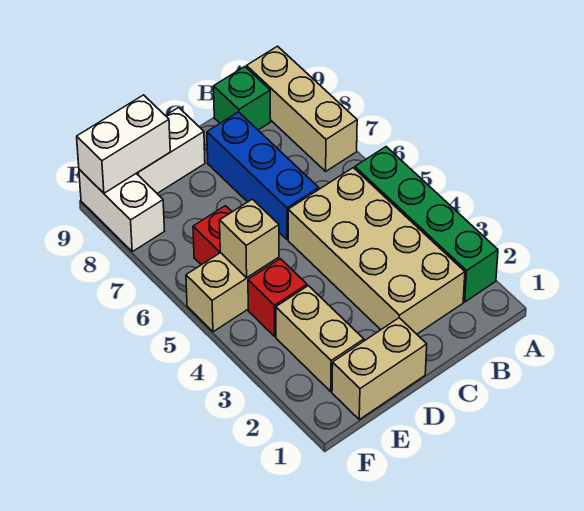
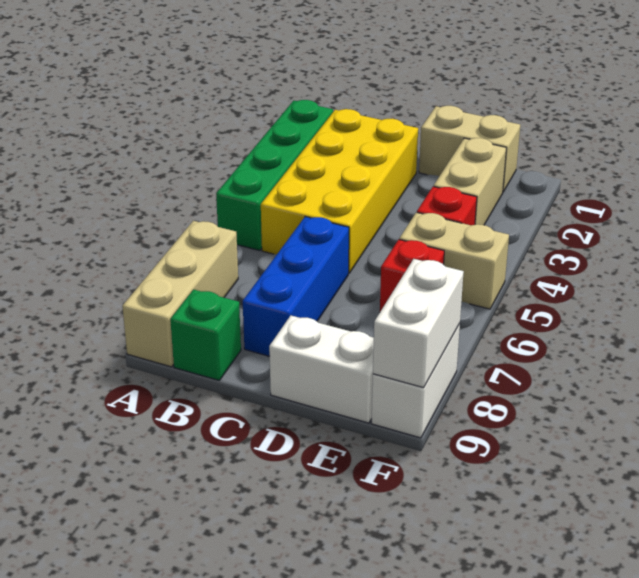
tan 2x4 brick [288,168,465,334] -> yellow 2x4 brick [261,109,418,273]
tan 1x1 brick [220,199,279,278] -> none
white 1x2 brick [77,95,170,193] -> white 1x2 brick turned to [373,259,464,388]

